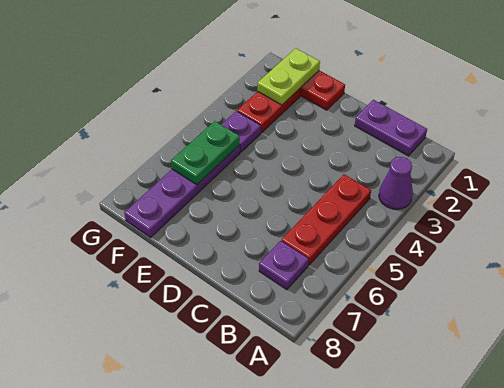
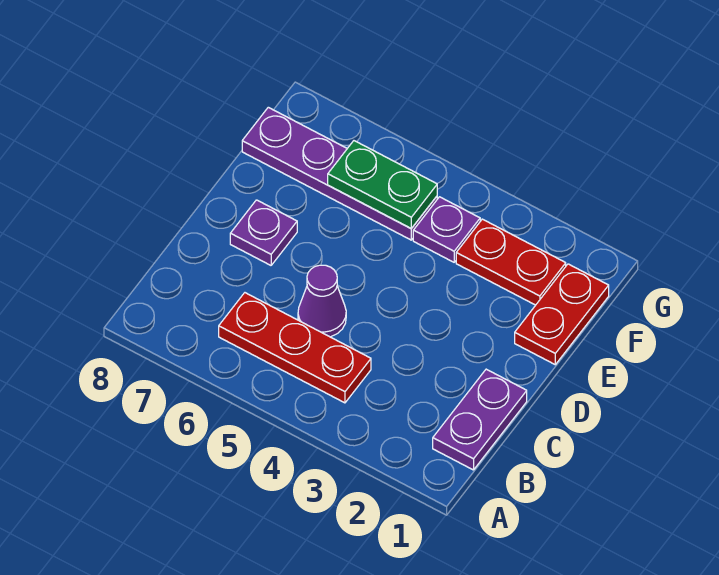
purple 1x1 cone [379,157,413,209] -> purple 1x1 cone moved to [298,265,346,337]
purple 1x1 plate [259,241,309,290] -> purple 1x1 plate moved to [230,200,297,265]
lime 1x2 plate [258,48,320,105] -> none

